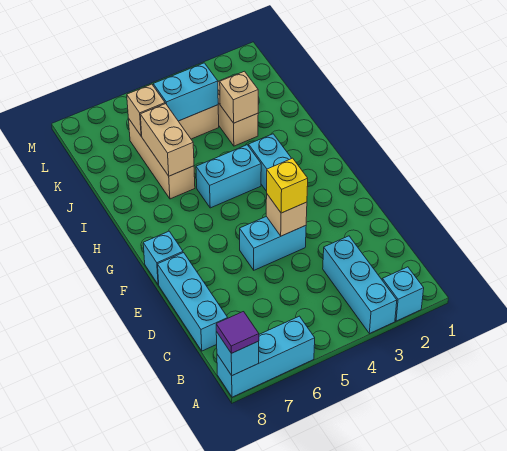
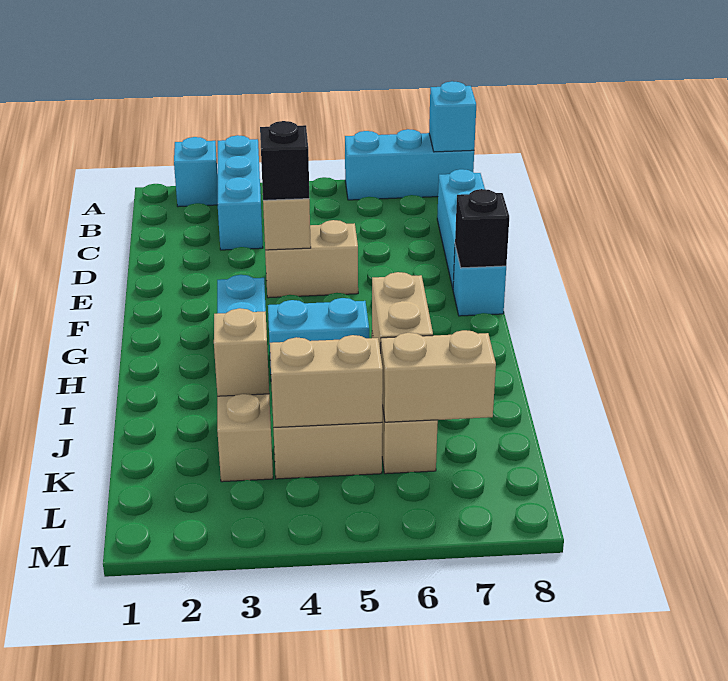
purple 1x1 tile [216,312,259,353] -> none
cyan 1x2 brick [240,217,306,270] -> tan 1x2 brick [265,220,358,298]
yellow 1x1 brick [267,158,308,213] -> black 1x1 brick [260,121,309,200]
none -> black 1x1 brick [455,189,509,268]
cyan 1x2 brick [153,63,218,121] -> tan 1x2 brick [270,335,383,428]
tan 1x1 brick [127,84,165,136] -> tan 1x2 brick [381,330,496,422]

